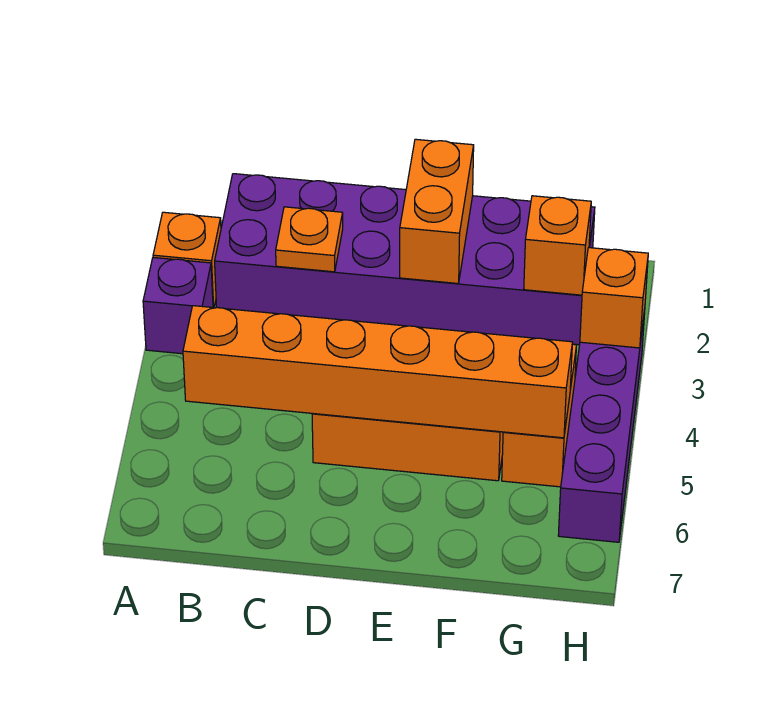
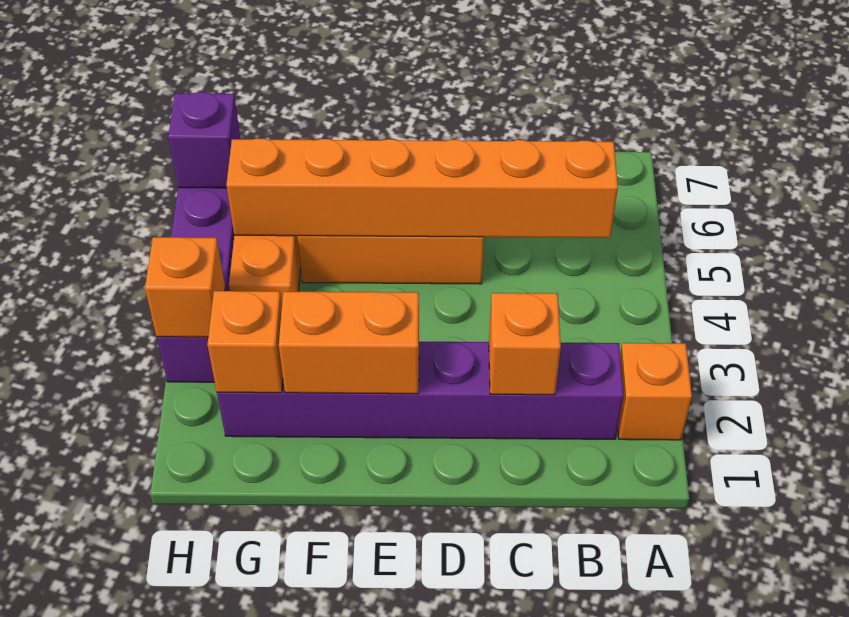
purple 1x1 brick [143,257,213,354] -> purple 1x1 brick moved to [168,92,240,188]
purple 2x6 brick [215,174,595,345] -> purple 1x6 brick [217,342,623,439]
orange 1x1 plate [276,207,343,272] -> orange 1x1 brick [489,293,561,395]
orange 1x2 brick [400,139,474,283] -> orange 1x2 brick turned to [279,292,419,394]

